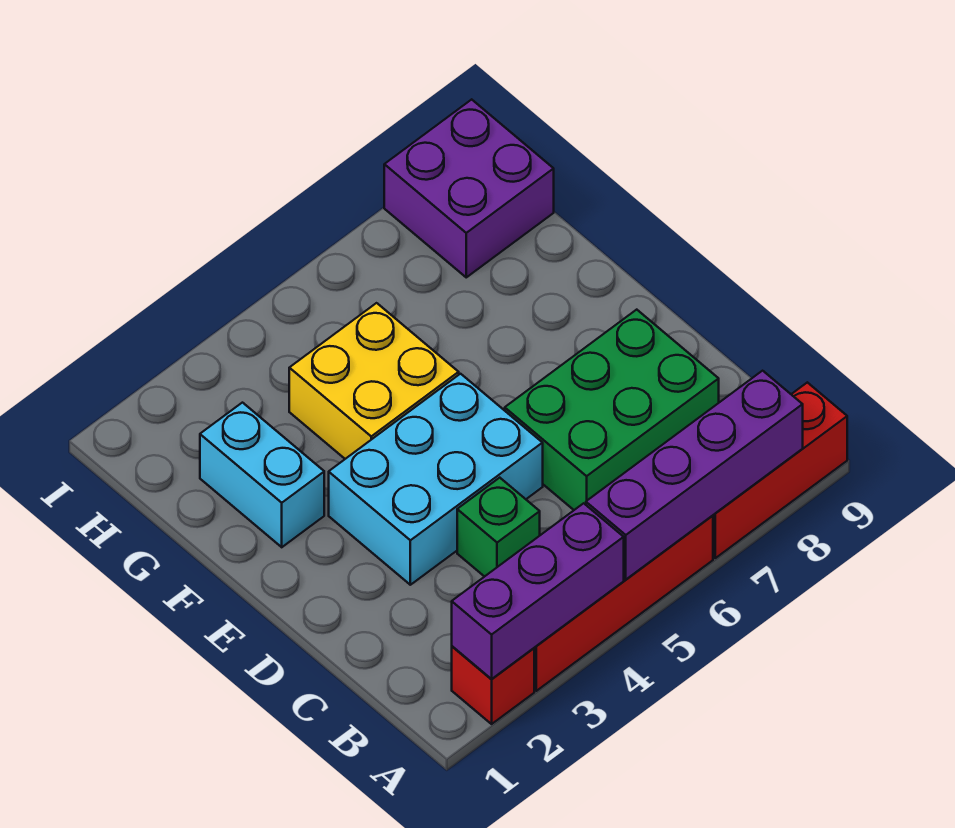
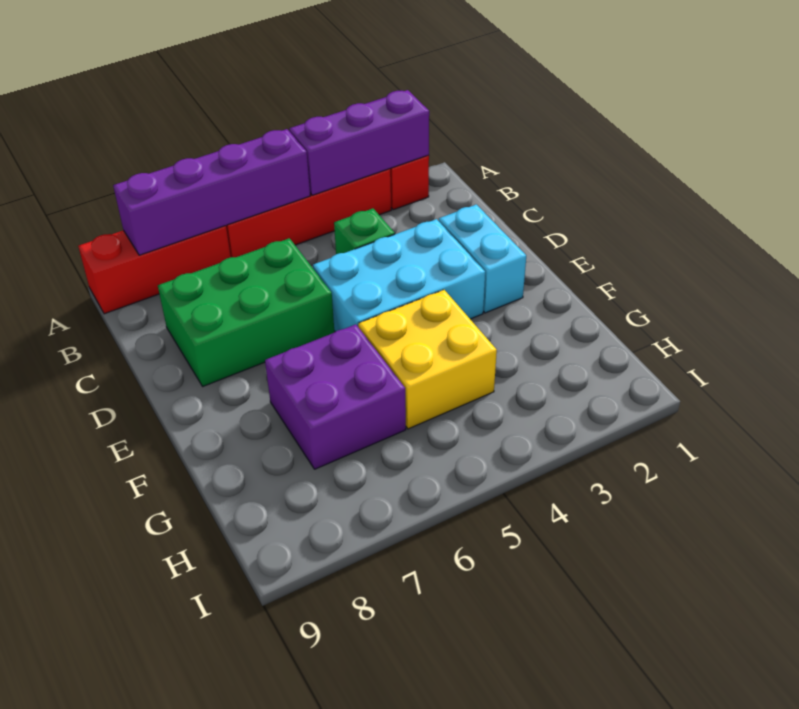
cyan 1x2 brick [200,403,324,547] -> cyan 1x2 brick moved to [439,204,526,313]
purple 2x2 brick [384,99,554,277] -> purple 2x2 brick moved to [265,324,406,469]

